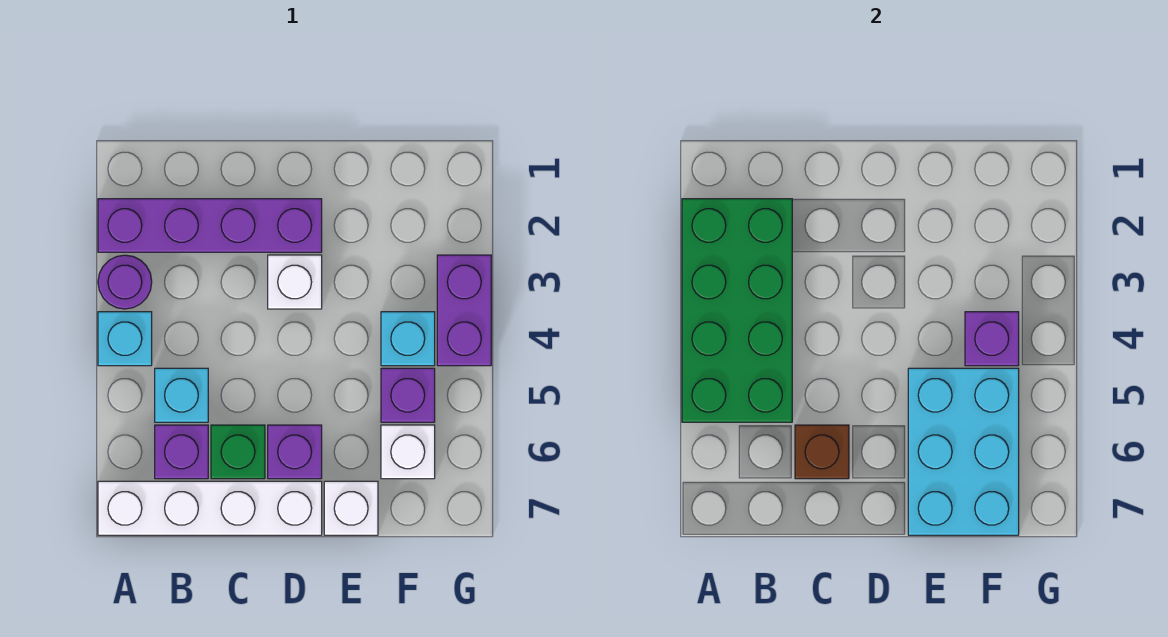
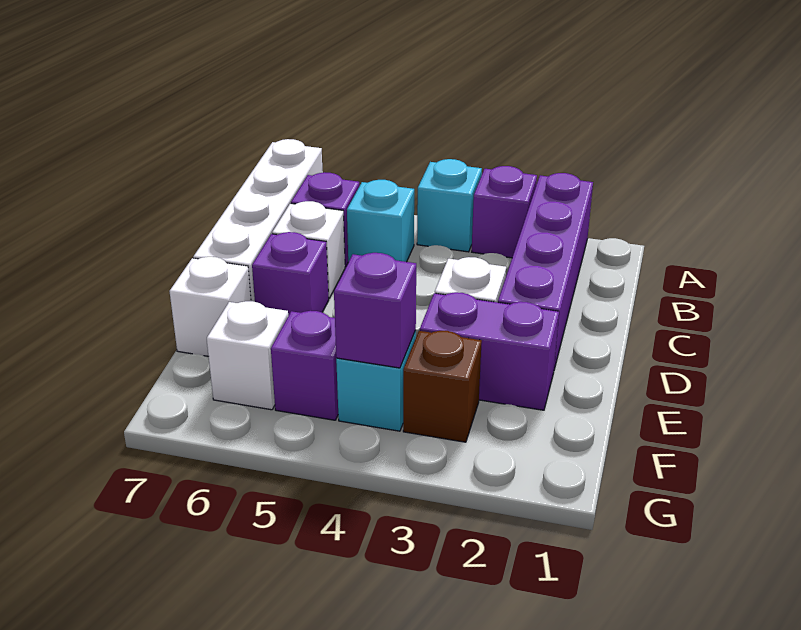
green 2x4 brick [682,199,792,422] -> none
purple 1x1 round brick [98,255,152,309] -> purple 1x1 brick [472,166,537,258]
green 1x1 brick [211,425,265,479] -> white 1x1 brick [272,201,345,298]
brown 1x1 brick [795,425,849,479] -> brown 1x1 brick moved to [403,331,482,442]
cyan 2x3 brick [908,368,1019,535] -> none
purple 1x2 brick [437,255,491,366] -> purple 1x2 brick moved to [420,292,559,410]

